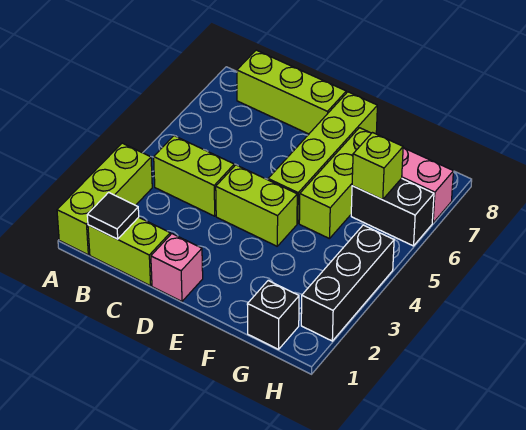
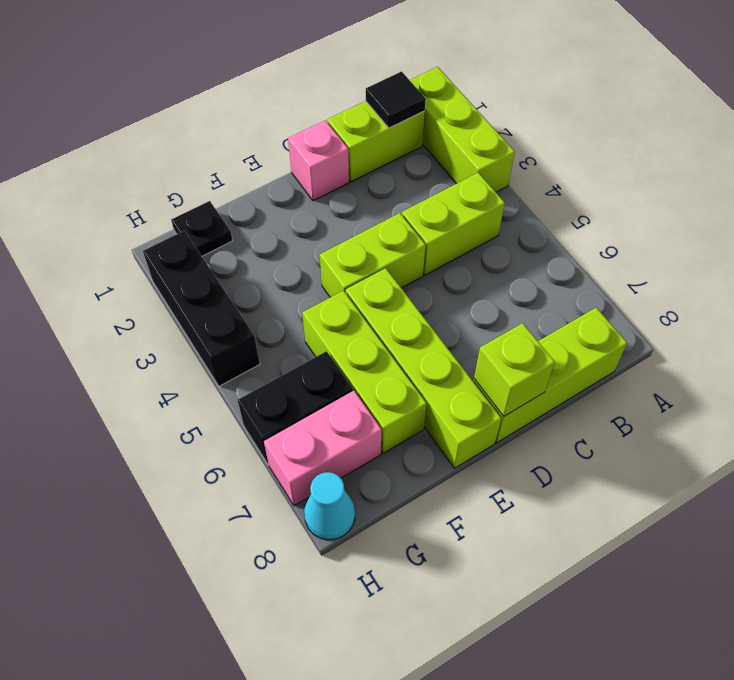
black 1x1 brick [247,281,299,349] -> black 1x1 plate [171,201,233,256]
lime 1x1 brick [352,133,403,200] -> lime 1x1 brick moved to [474,323,555,416]
none -> cyan 1x1 cone [304,472,355,540]

